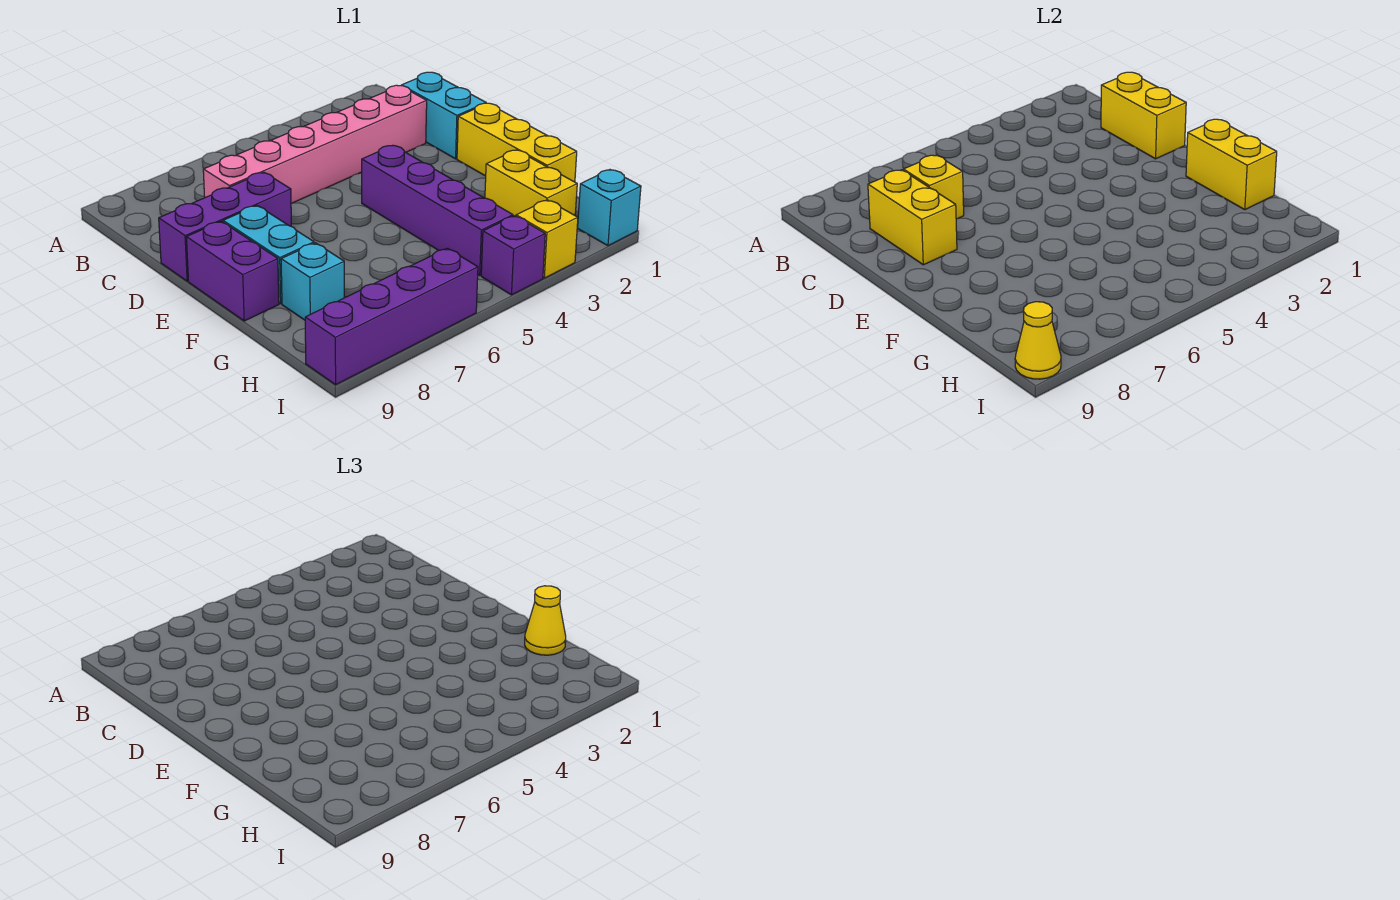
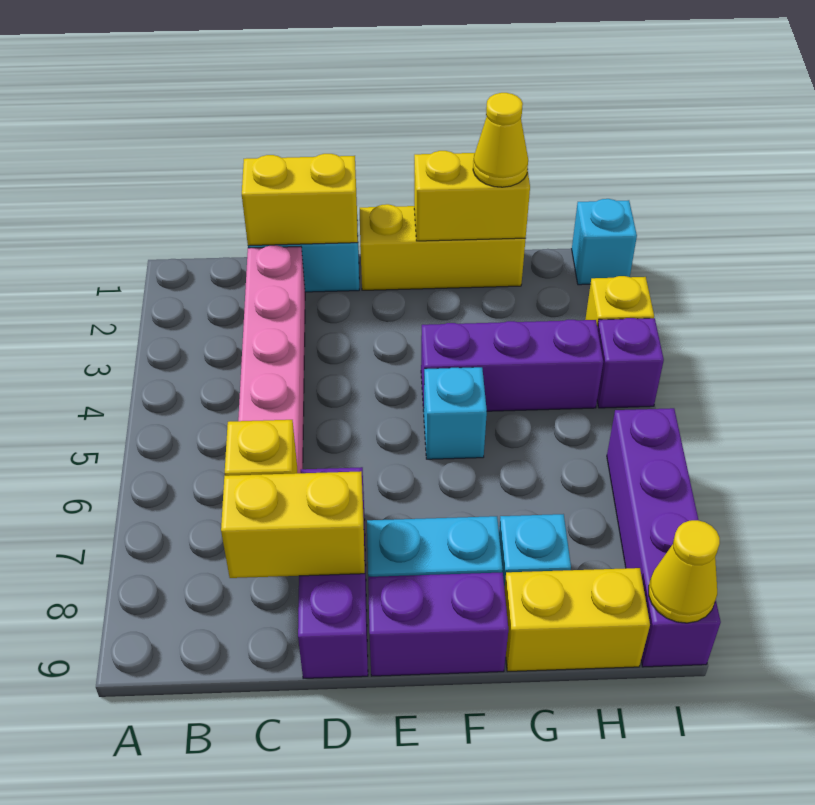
purple 1x4 brick [362,146,513,275] -> purple 1x3 brick [421,320,603,411]
none -> cyan 1x1 brick [424,367,487,459]
yellow 1x2 brick [485,150,577,216] -> yellow 1x2 brick moved to [504,568,650,671]

